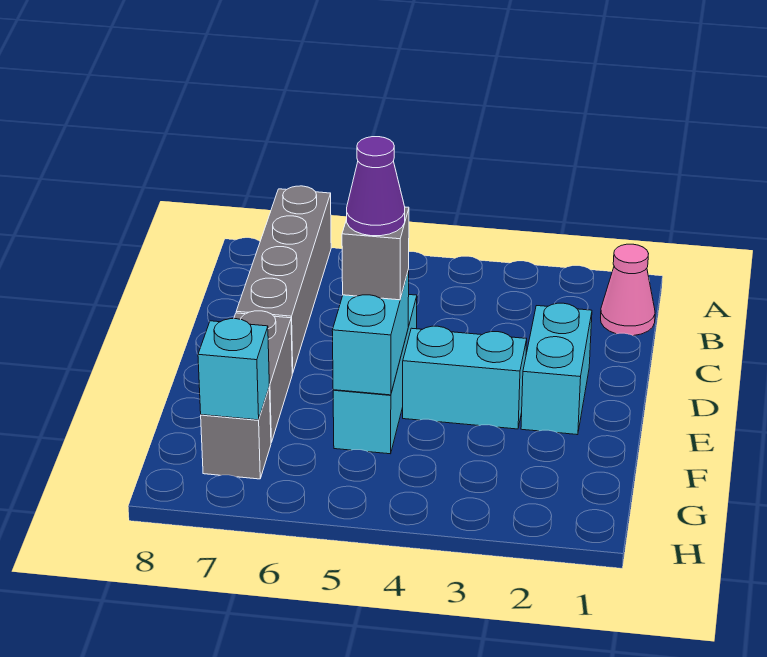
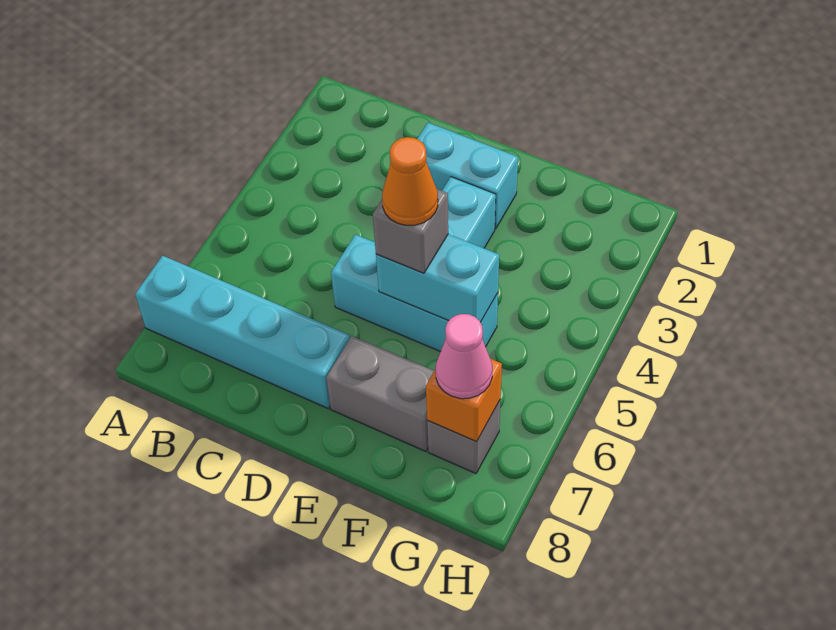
grey 1x4 brick [236,186,331,373] -> cyan 1x4 brick [135,256,350,409]
pink 1x1 cone [601,244,655,336] -> pink 1x1 cone moved to [436,314,492,399]
purple 1x1 cone [347,137,405,236] -> orange 1x1 cone [382,137,438,225]
cyan 1x1 brick [198,319,269,420] -> orange 1x1 brick [426,359,502,442]

